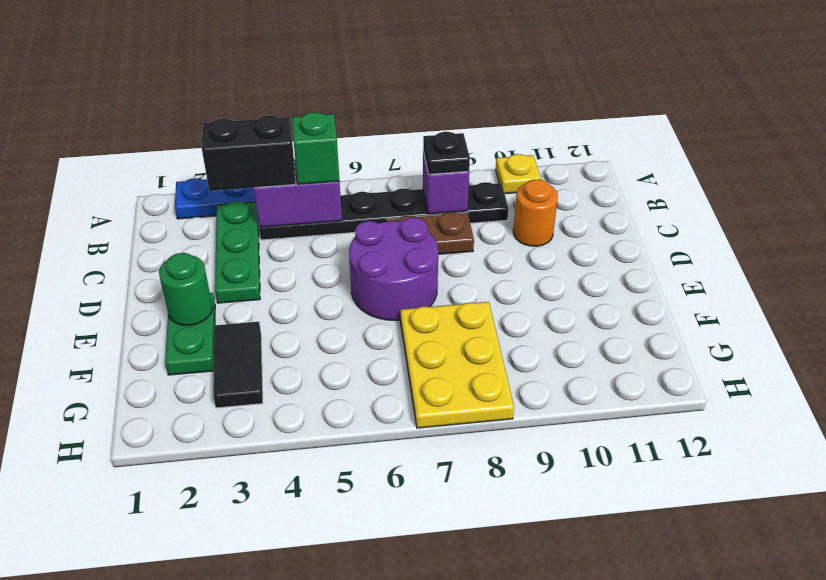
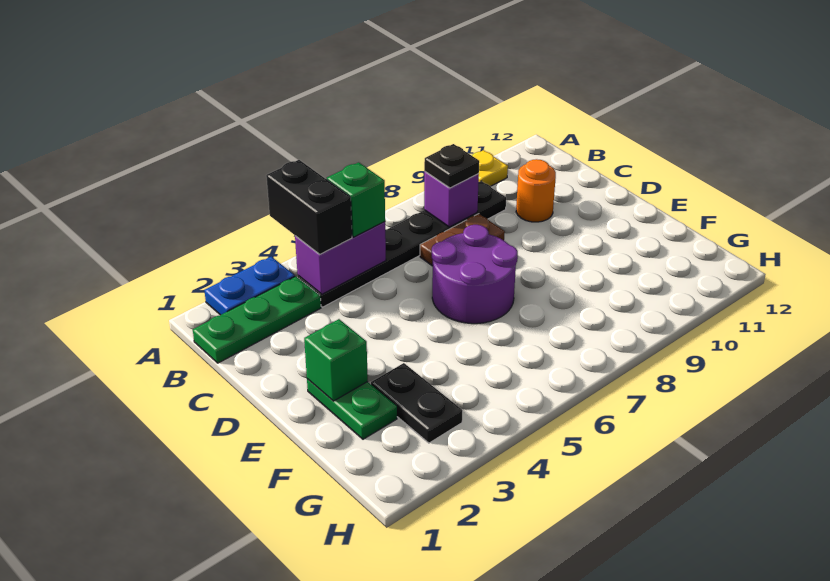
green 1x3 plate [215,201,260,303] -> green 1x3 plate turned to [193,276,321,363]
black 1x2 brick [202,115,296,191] -> black 1x2 brick turned to [266,160,352,254]
green 1x1 round brick [159,253,213,325] -> green 1x1 brick [304,319,368,401]
black 1x2 tile [213,322,263,408] -> black 1x2 plate [371,363,463,443]
yellow 2x3 plate [400,302,514,428] -> none

